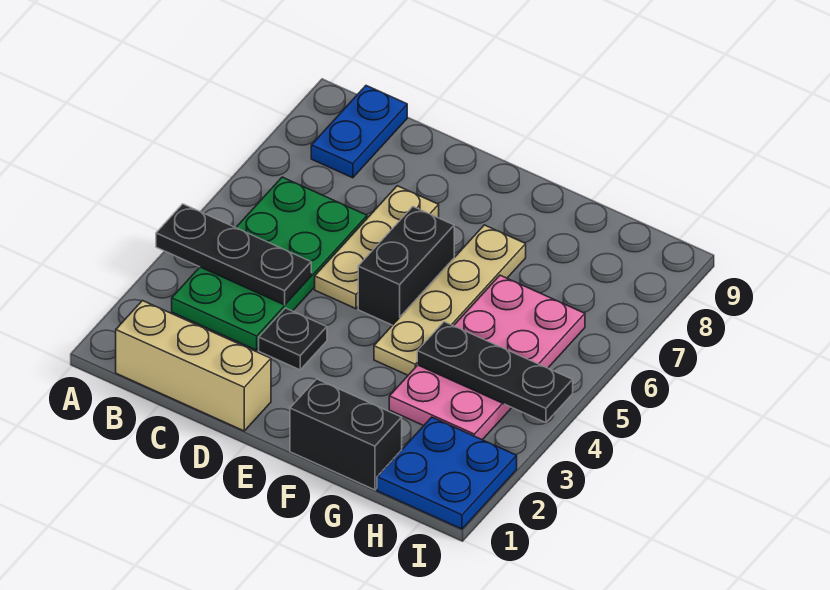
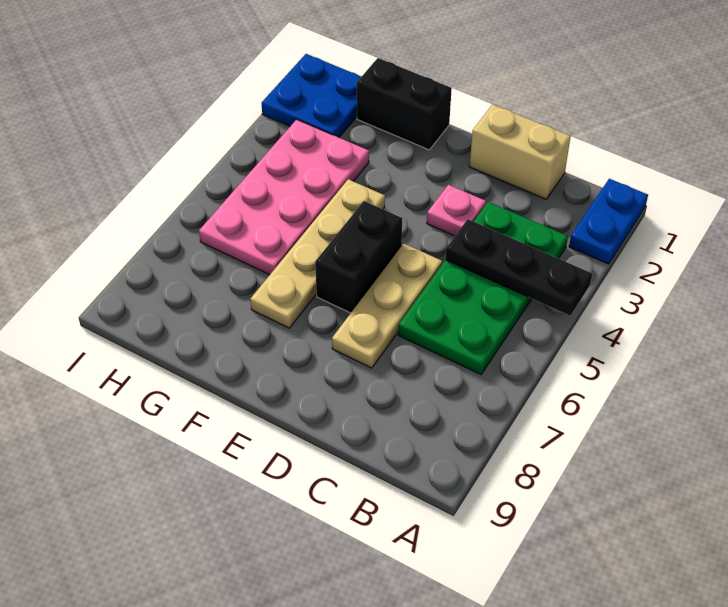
tan 1x3 brick [116,301,271,431] -> tan 1x2 brick [470,104,571,199]
blue 1x2 plate [311,86,407,178] -> blue 1x2 plate moved to [569,179,648,264]
black 1x1 plate [259,308,327,370] -> pink 1x1 plate [427,185,486,236]
black 1x3 plate [417,322,573,423] -> none

